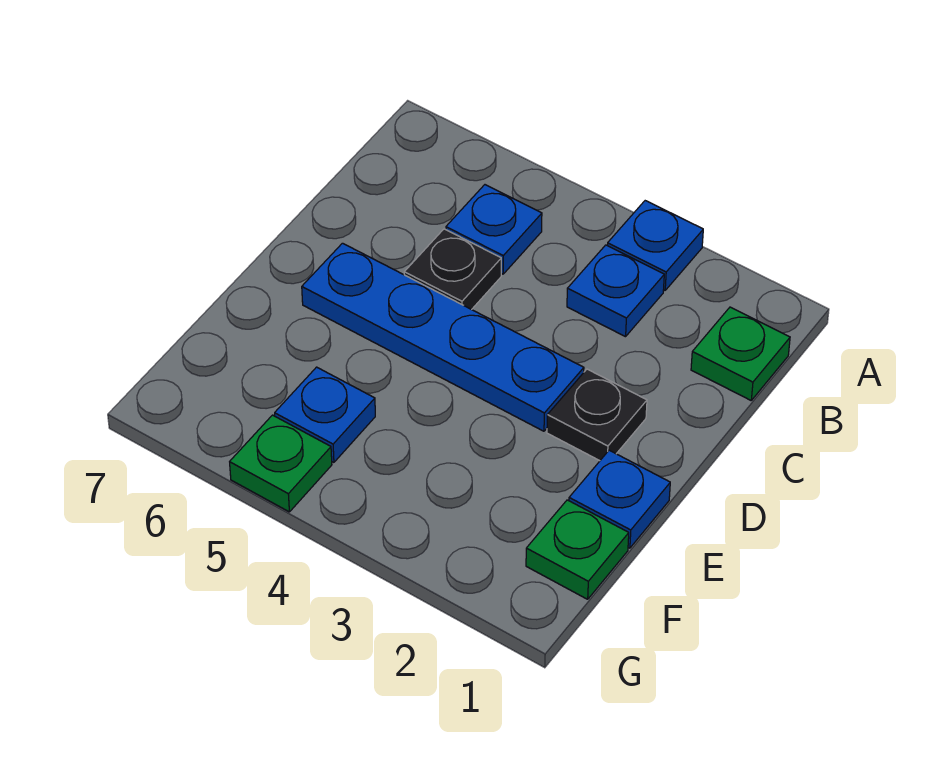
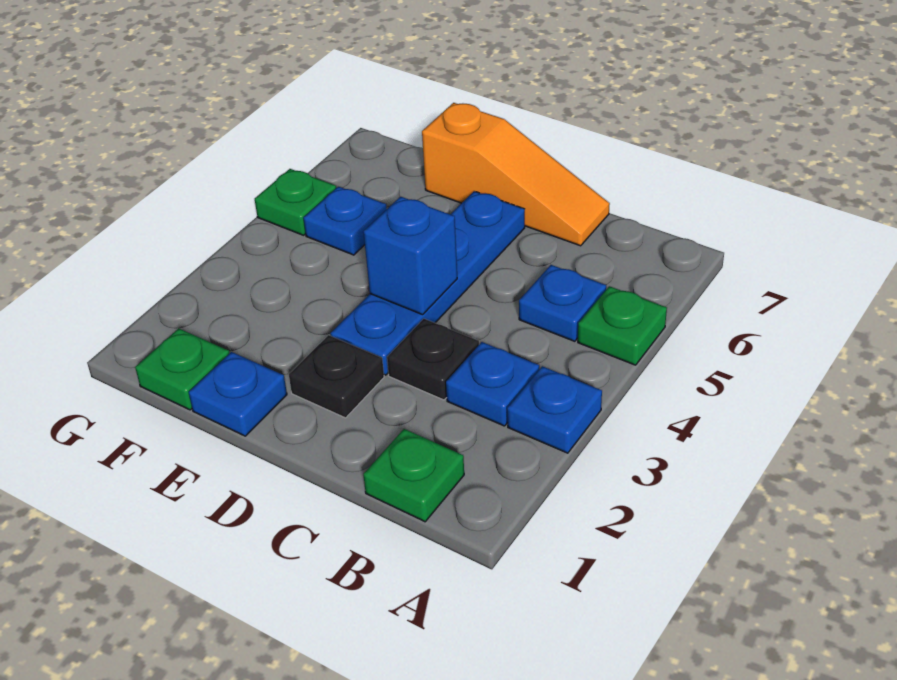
none -> green 1x1 plate [578,286,667,365]
black 1x1 plate [404,229,501,310] -> black 1x1 plate moved to [387,319,479,400]
none -> orange 1x3 slope [422,103,610,246]
none -> blue 1x1 brick [364,197,457,315]

